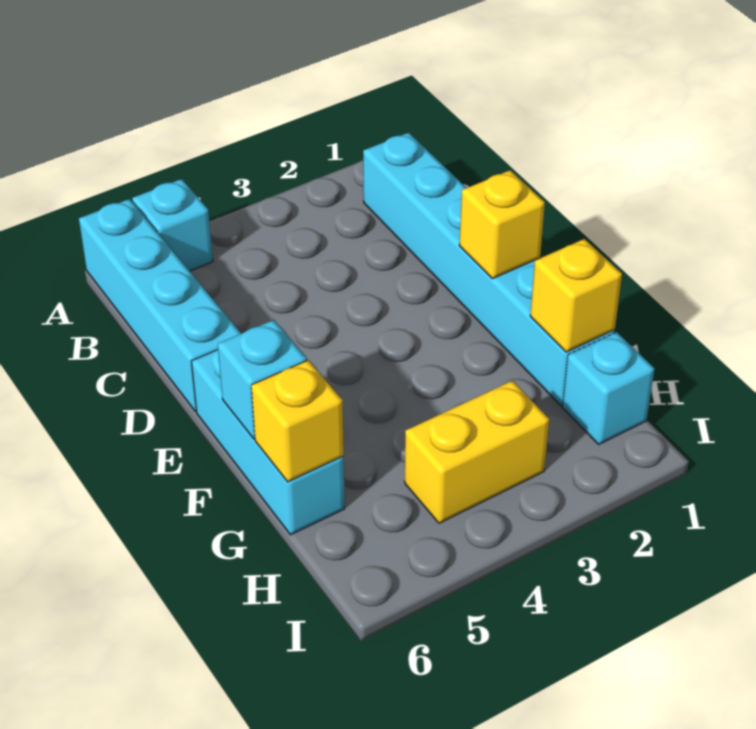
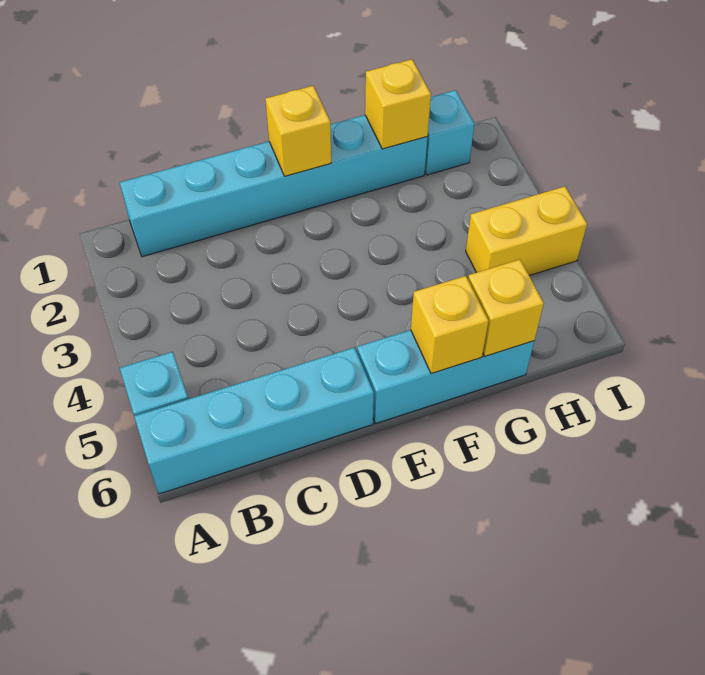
cyan 1x1 brick [218,320,307,439] -> yellow 1x1 brick [411,276,489,374]
yellow 1x2 brick [405,381,549,523] -> yellow 1x2 brick turned to [466,186,587,276]

